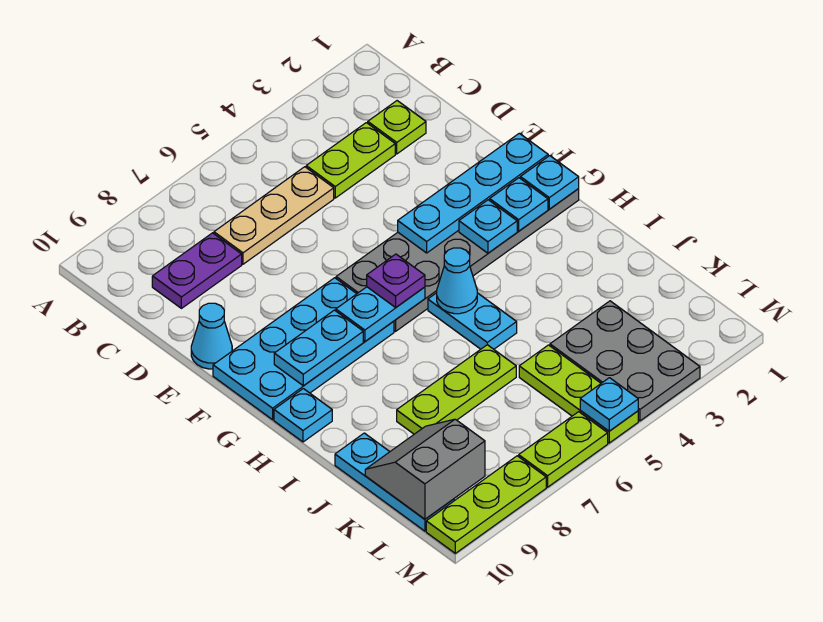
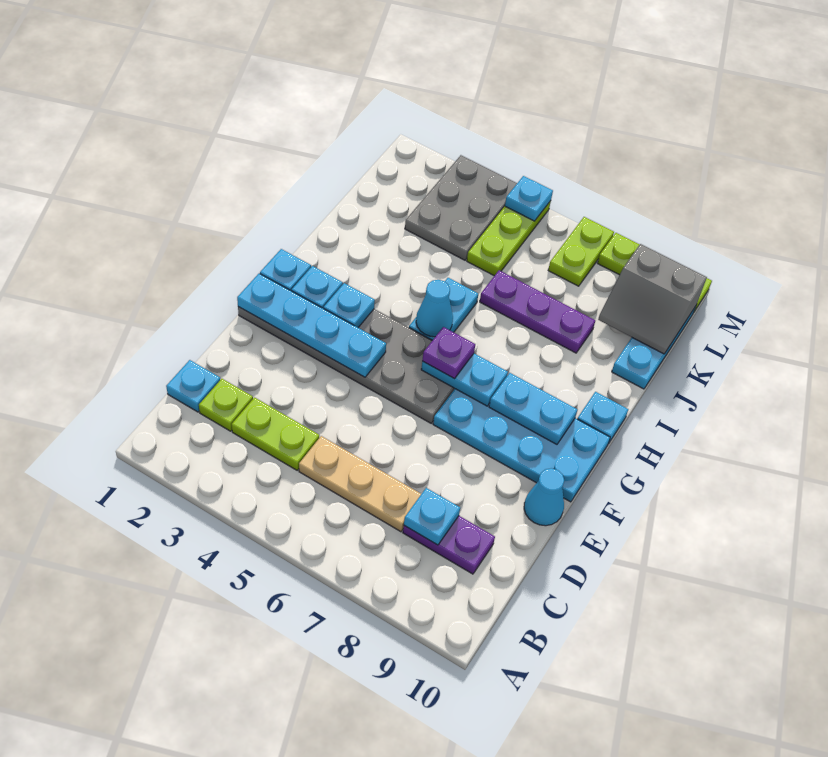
none -> cyan 1x1 plate [166,360,220,412]
none -> cyan 1x1 plate [404,488,460,545]
lime 1x3 plate [397,345,516,434] -> purple 1x3 plate [480,270,595,353]
lime 1x2 plate [519,412,608,487] -> lime 1x2 plate turned to [548,217,614,286]

